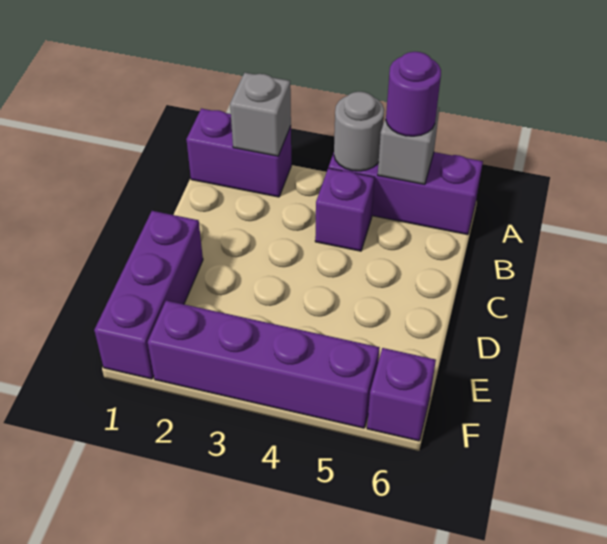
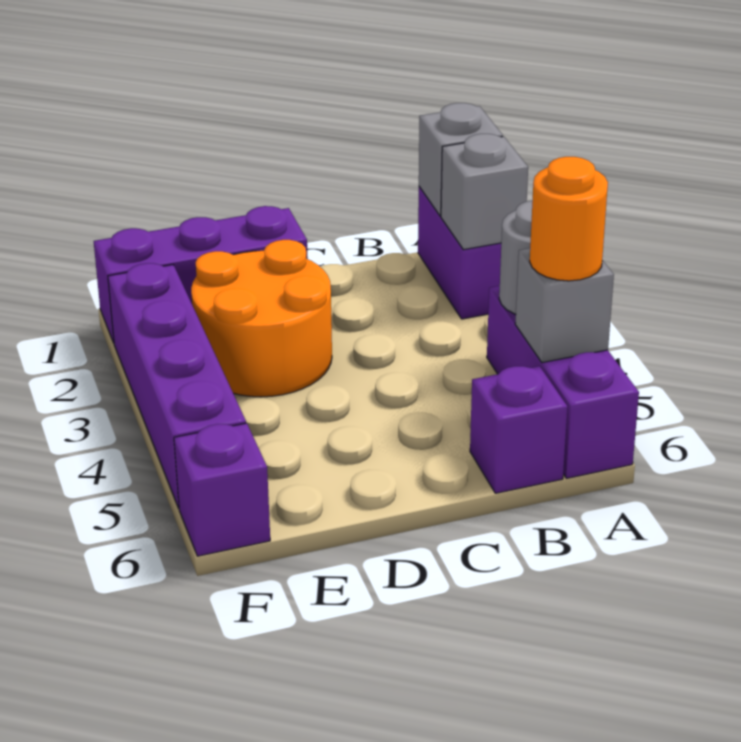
none -> grey 1x1 brick [419,103,503,216]
purple 1x1 round brick [386,52,441,136] -> orange 1x1 round brick [530,157,608,281]
purple 1x1 brick [315,168,375,251] -> purple 1x1 brick moved to [470,366,568,493]
none -> orange 2x2 round brick [191,240,332,397]

